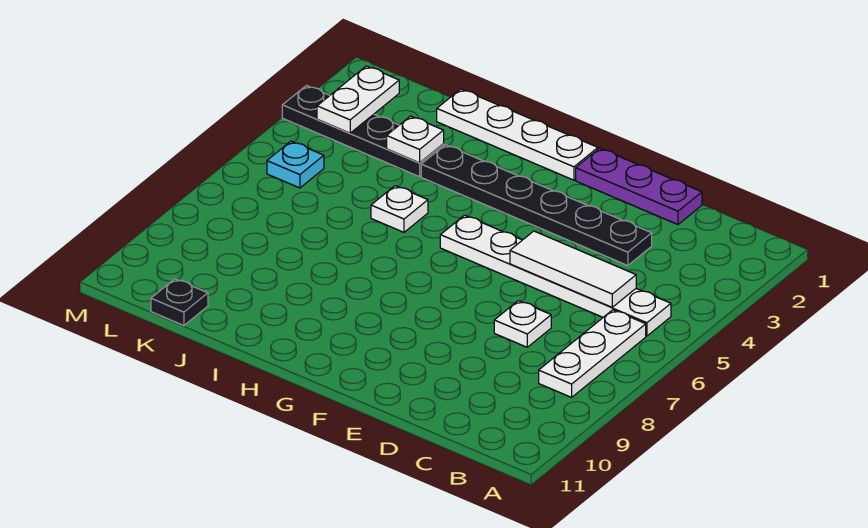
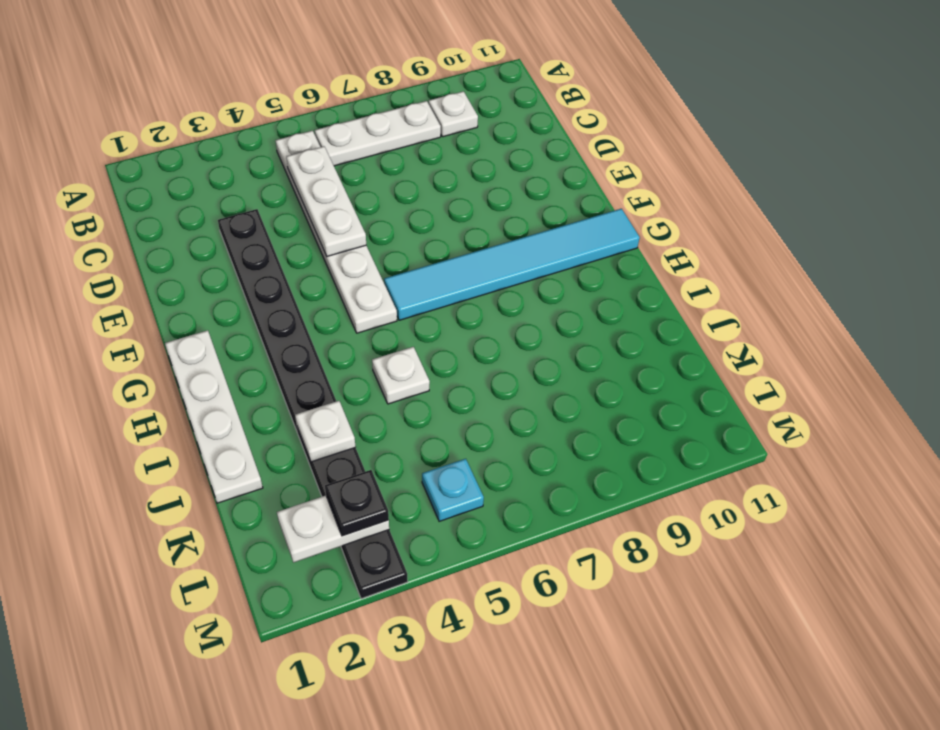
white 1x3 tile [510,231,636,307] -> white 1x3 plate [286,146,366,256]
purple 1x3 plate [576,148,702,225] -> none
white 1x1 plate [494,301,551,347] -> white 1x1 plate moved to [429,91,478,137]
none -> cyan 1x6 tile [384,209,640,320]
black 1x1 plate [151,279,208,326] -> black 1x1 plate moved to [325,470,389,536]

